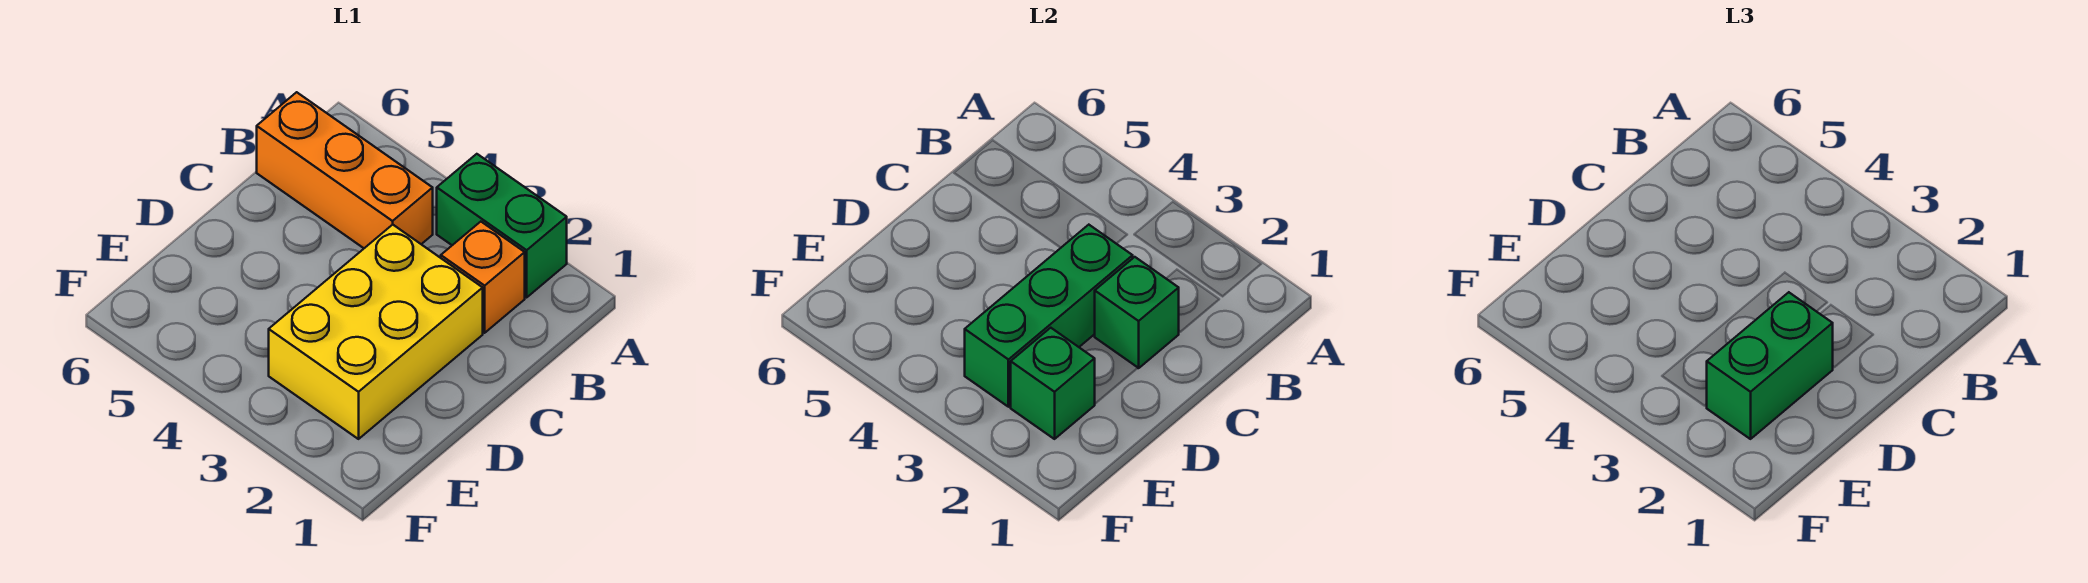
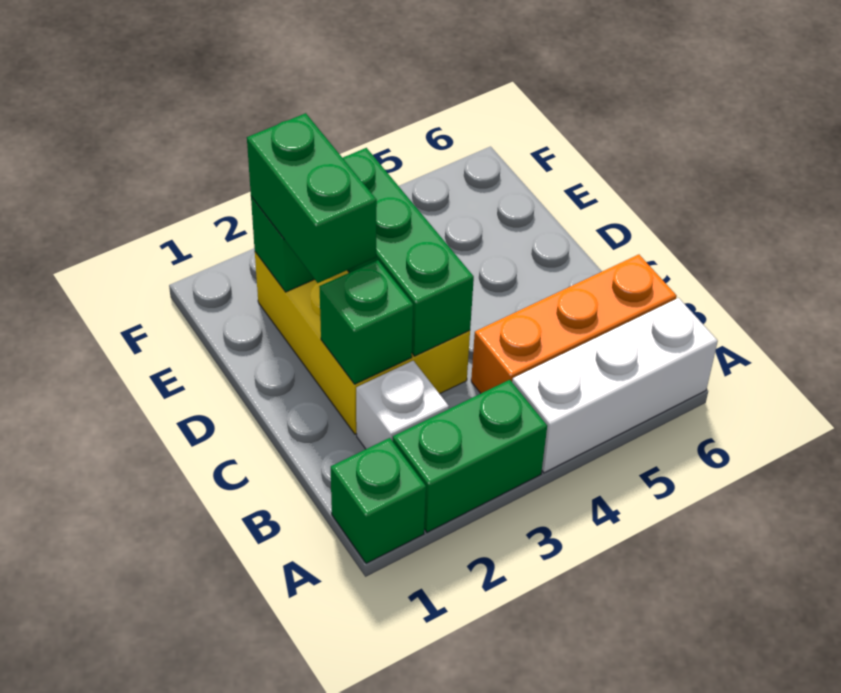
none -> green 1x1 brick [331,438,426,563]
none -> white 1x3 brick [512,298,718,473]
orange 1x1 brick [441,222,525,333] -> white 1x1 brick [356,361,449,449]

